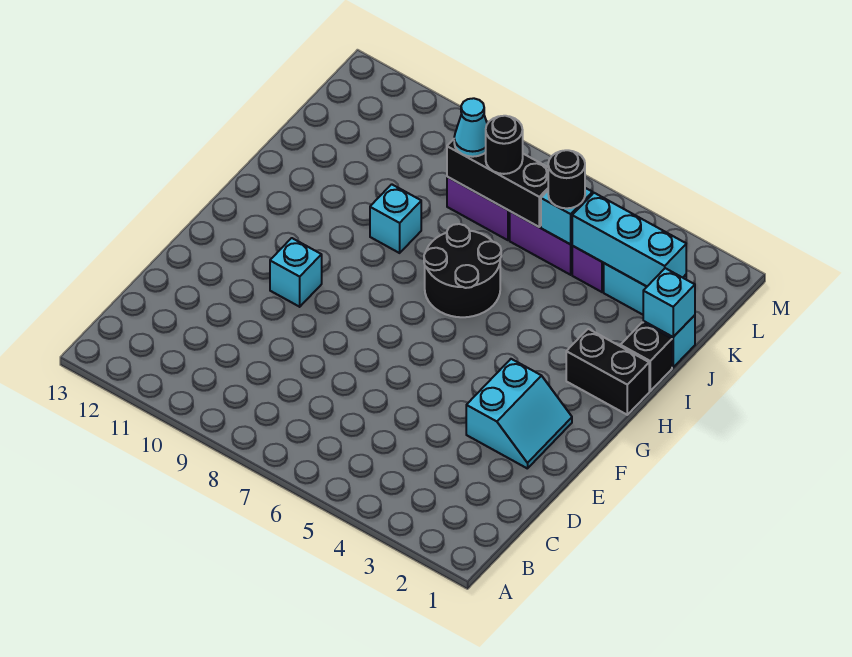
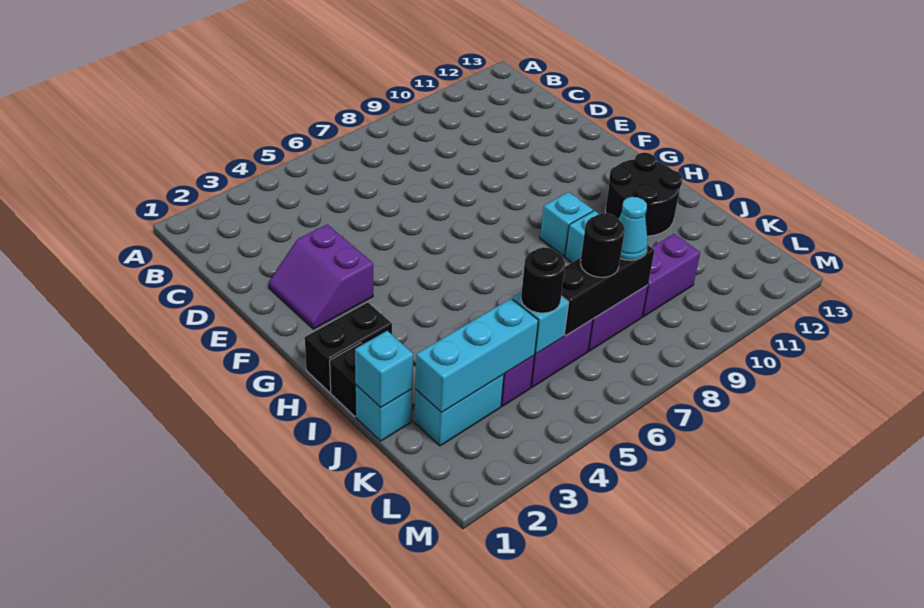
cyan 2x2 slope [466,359,572,469] -> purple 2x2 slope [269,224,373,329]
cyan 1x1 brick [270,238,322,307] -> cyan 1x1 brick moved to [540,192,593,256]
black 2x2 round brick [424,224,501,317] -> black 2x2 round brick moved to [605,153,682,236]
none -> purple 1x2 brick [642,234,700,317]

